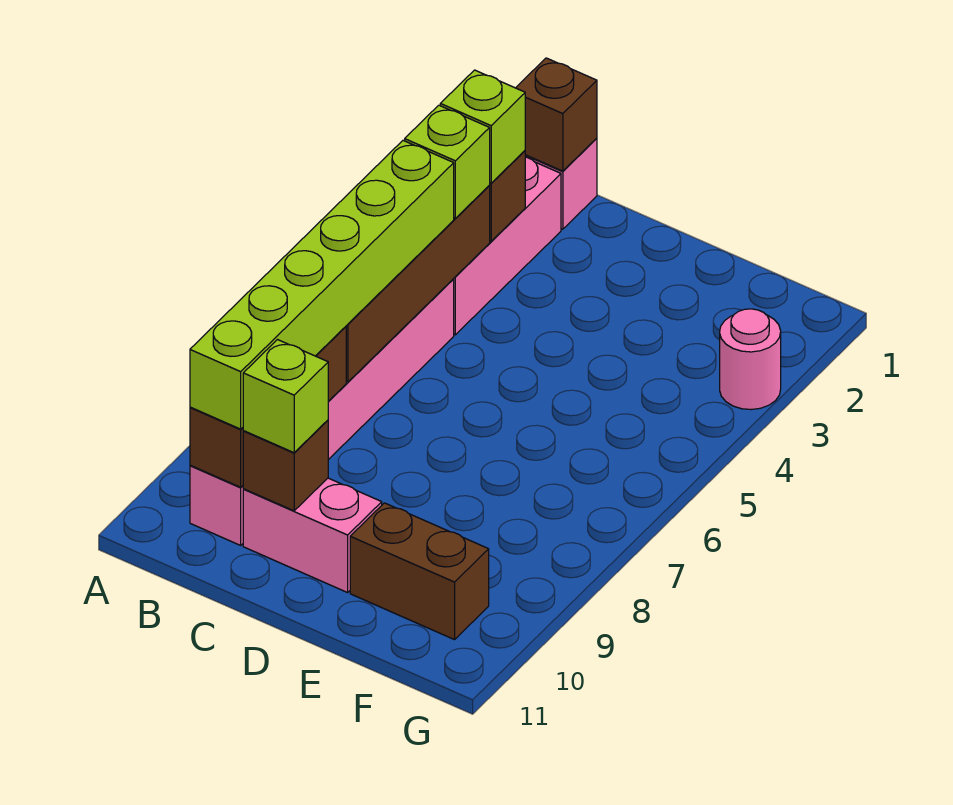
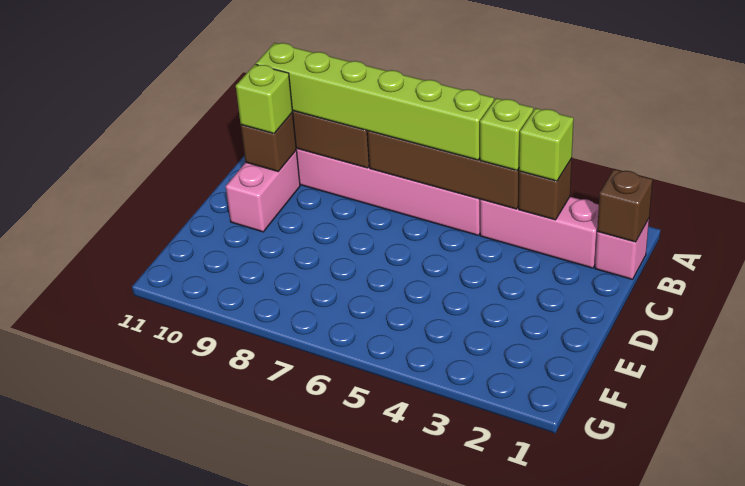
brown 1x2 brick [350,503,489,640] -> none
pink 1x1 round brick [720,309,781,410] -> none

